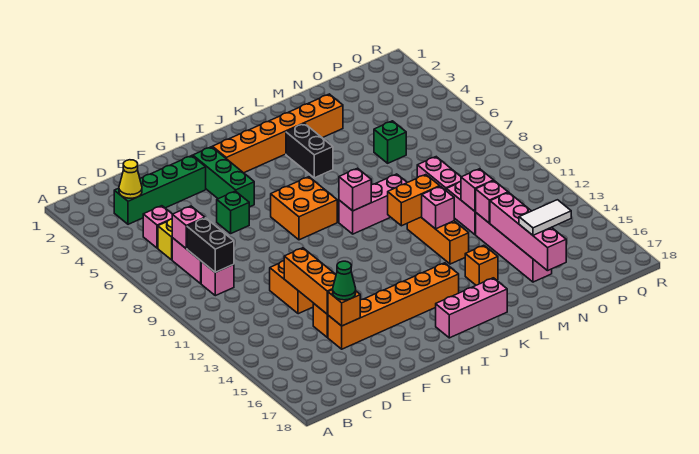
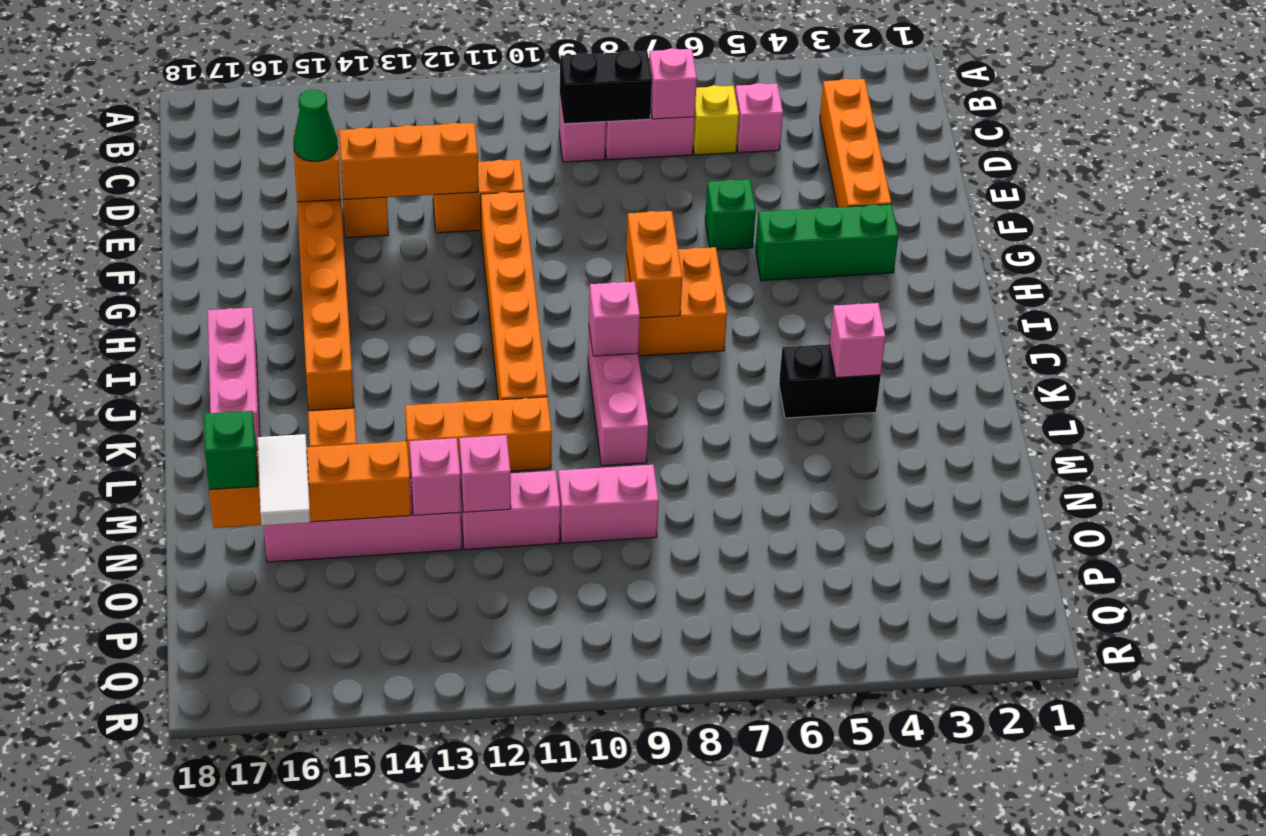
green 1x4 brick [114,156,206,224] -> orange 1x4 brick [820,79,891,207]
yellow 1x1 cone [119,160,142,198] -> none
orange 1x6 brick [212,94,343,173] -> orange 1x6 brick moved to [481,192,547,400]
orange 1x2 brick [388,175,440,226] -> orange 1x2 brick moved to [626,211,682,318]
pink 1x1 brick [422,186,454,229] -> pink 1x1 brick moved to [829,303,885,378]
green 1x1 brick [374,121,406,163] -> green 1x1 brick moved to [204,411,258,490]
pink 1x4 brick [490,193,566,271] -> orange 1x4 brick [209,441,411,528]

